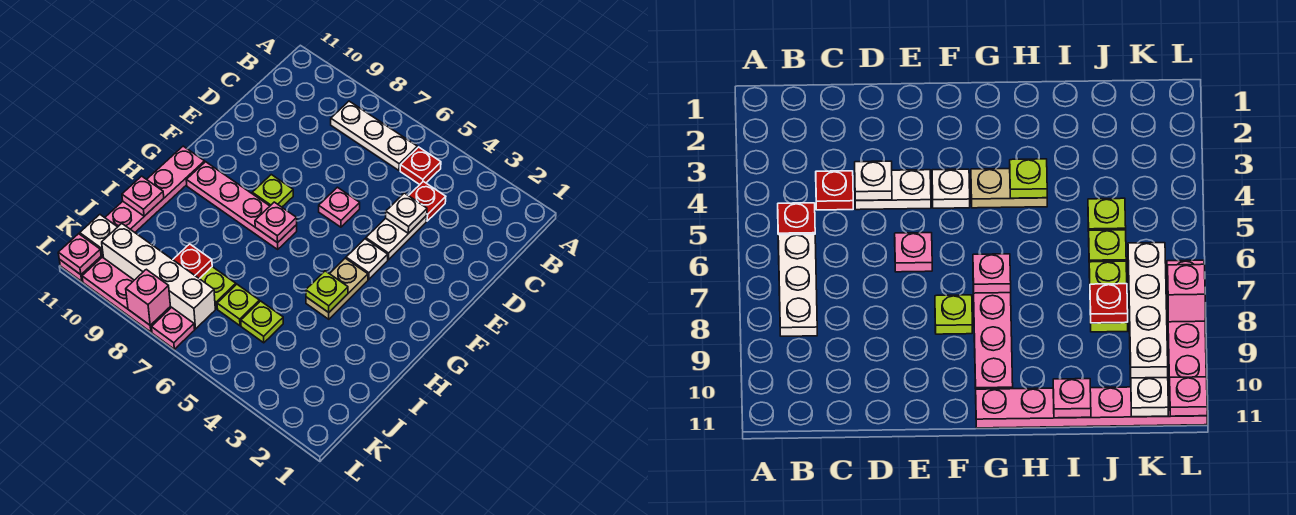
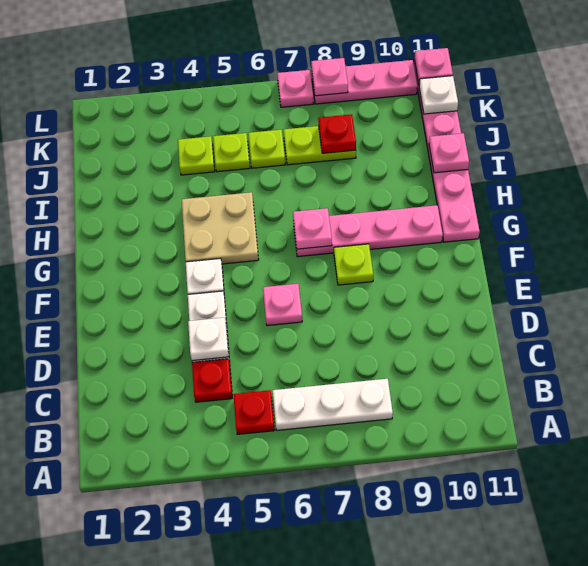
tan 1x2 plate [306,258,368,319] -> tan 2x2 plate [182,192,259,264]
lime 1x1 plate [306,271,348,312] -> lime 1x1 plate moved to [178,136,215,175]
white 1x4 brick [102,224,215,329] -> none
pink 1x1 brick [126,269,170,325] -> pink 1x1 plate [311,58,348,96]

